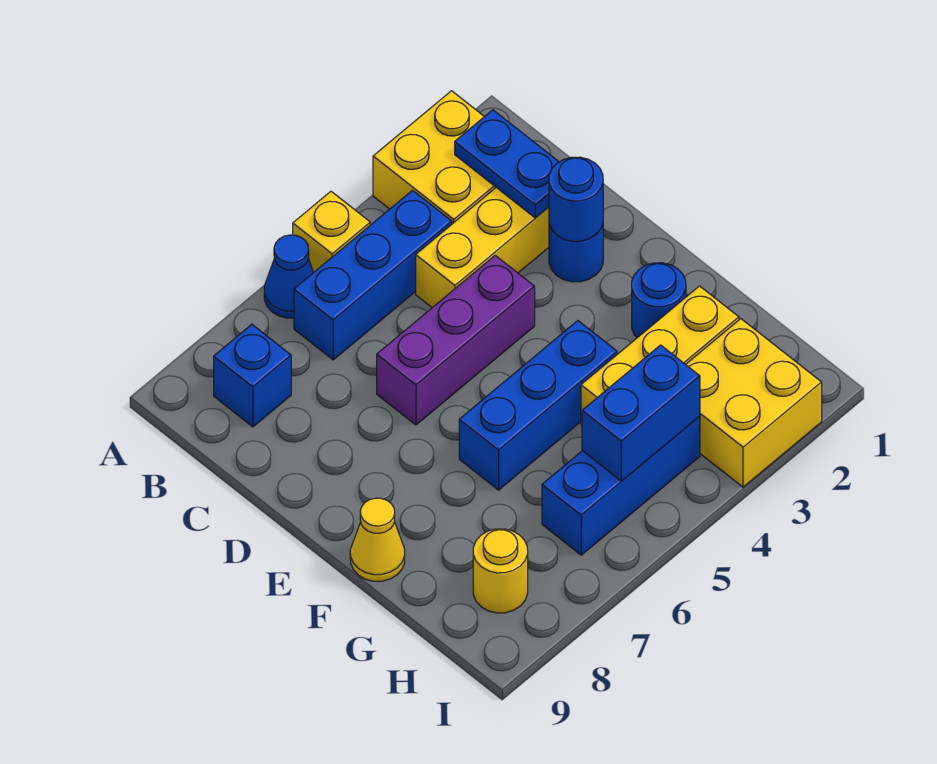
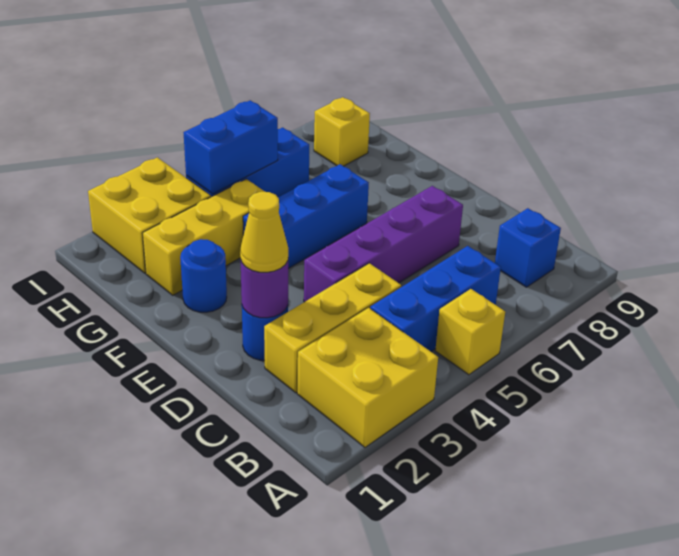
blue 1x1 cone [264,235,314,318] -> none
blue 1x2 plate [455,110,559,218] -> none
blue 1x1 round brick [549,157,603,241] -> purple 1x1 round brick [241,261,288,318]
purple 1x3 brick [377,256,535,425] -> purple 1x4 brick [304,186,463,302]
yellow 1x1 cone [350,498,405,581] -> yellow 1x1 cone moved to [240,192,288,272]
yellow 1x1 round brick [473,529,528,613] -> yellow 1x1 brick [314,97,370,166]

